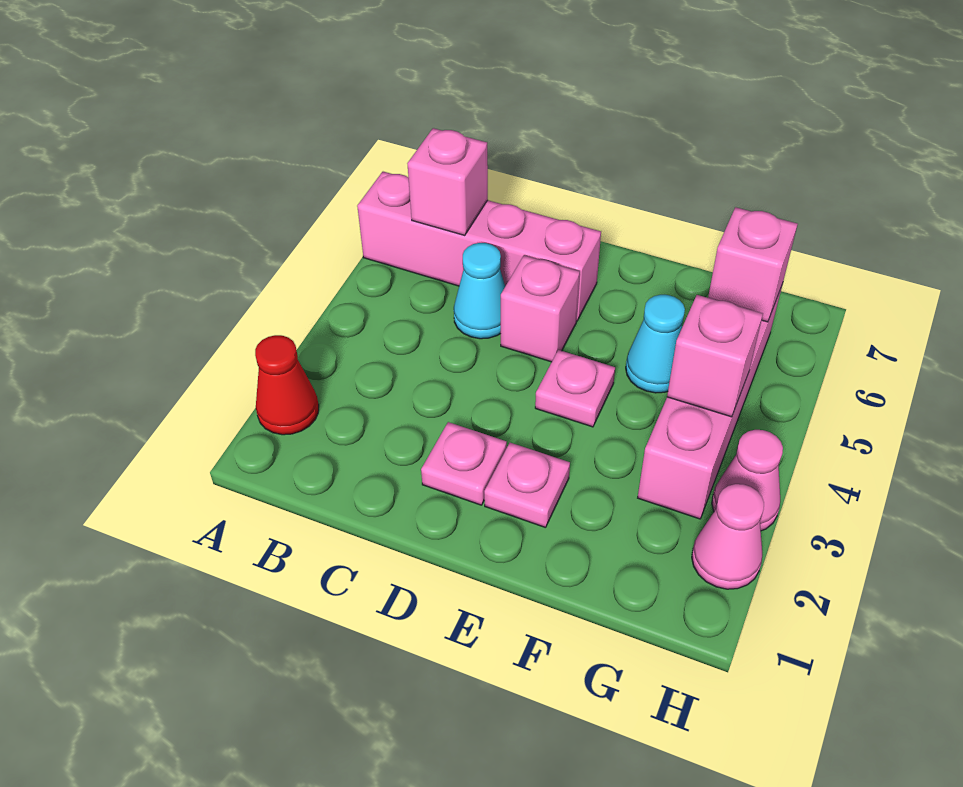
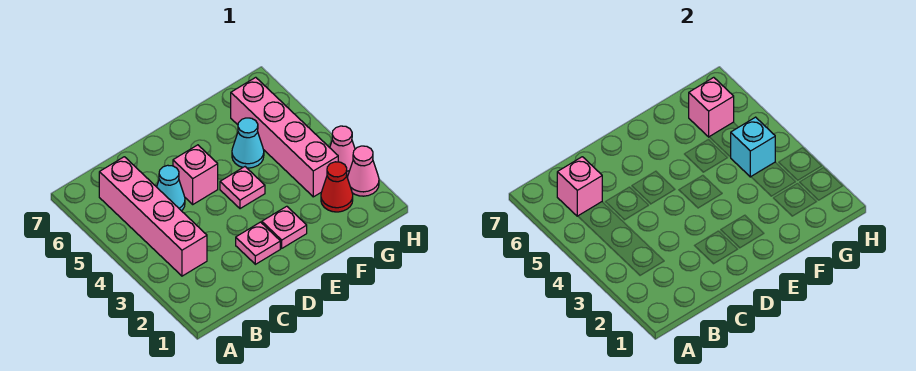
red 1x1 cone [255,335,319,435] -> red 1x1 cone moved to [321,162,353,212]
pink 1x4 brick [357,172,601,321] -> pink 1x4 brick turned to [99,157,207,276]
pink 1x1 brick [667,295,763,417] -> cyan 1x1 brick [731,117,775,177]

